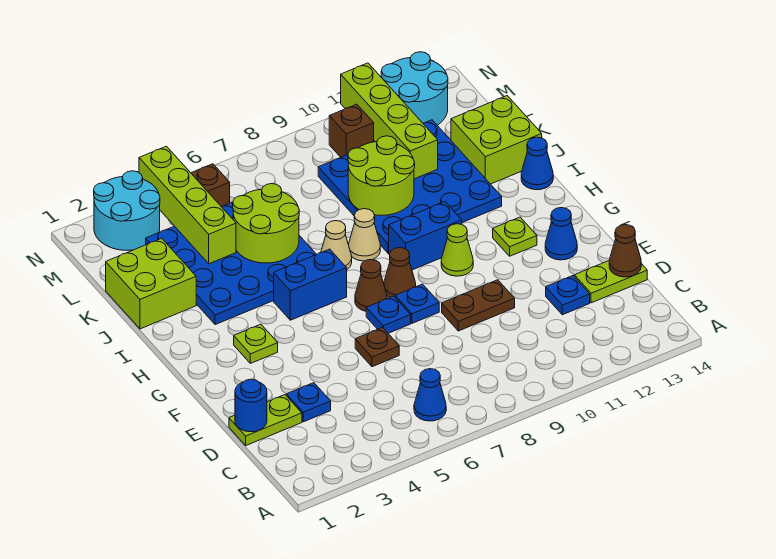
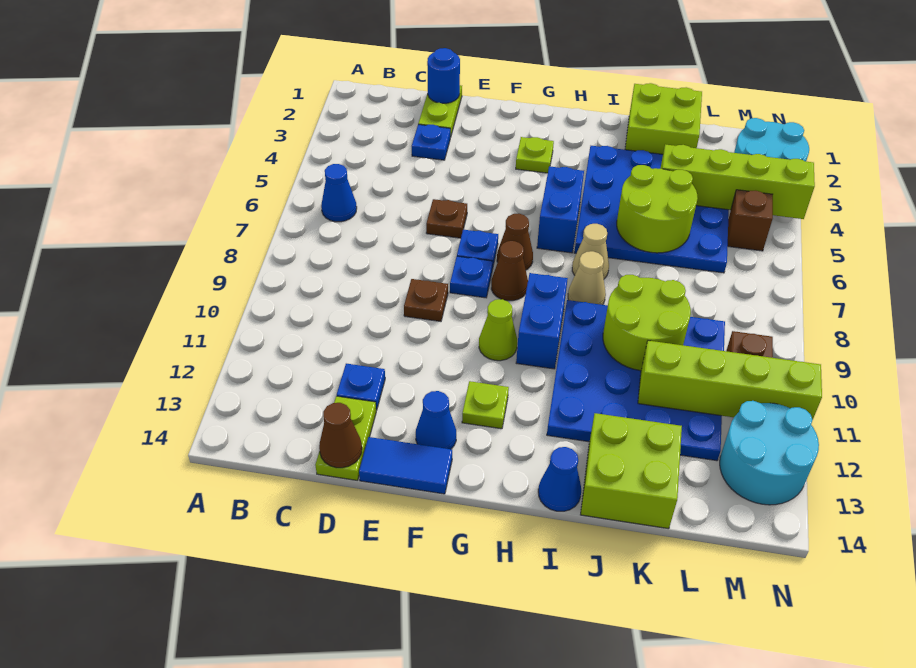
brown 1x2 plate [442,280,515,331] -> brown 1x1 plate [404,279,448,321]
none -> blue 1x2 tile [359,437,452,494]

